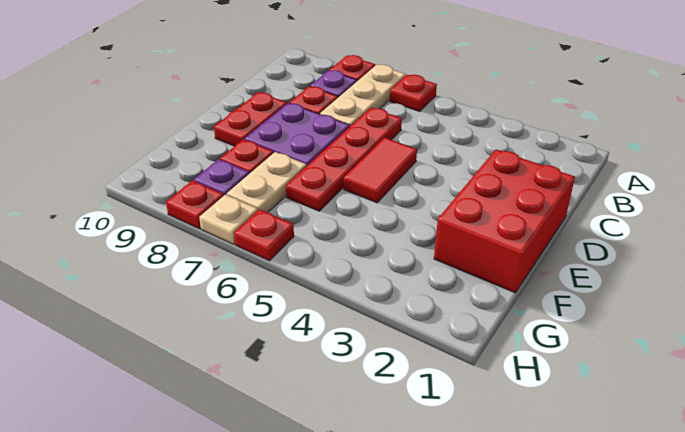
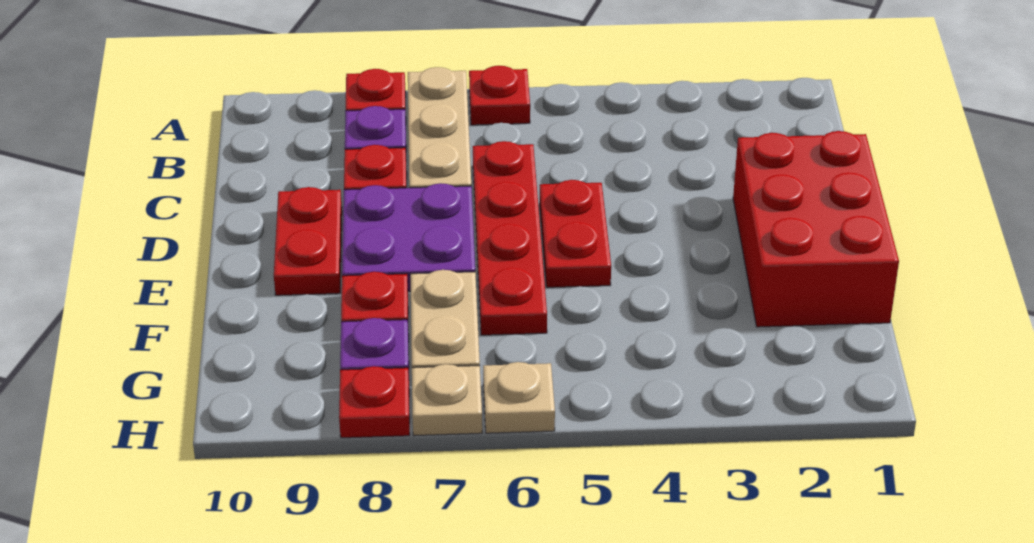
red 1x2 tile [344,138,417,203] -> red 1x2 plate [540,180,611,287]
red 1x1 plate [234,209,294,261] -> tan 1x1 plate [483,362,555,433]

